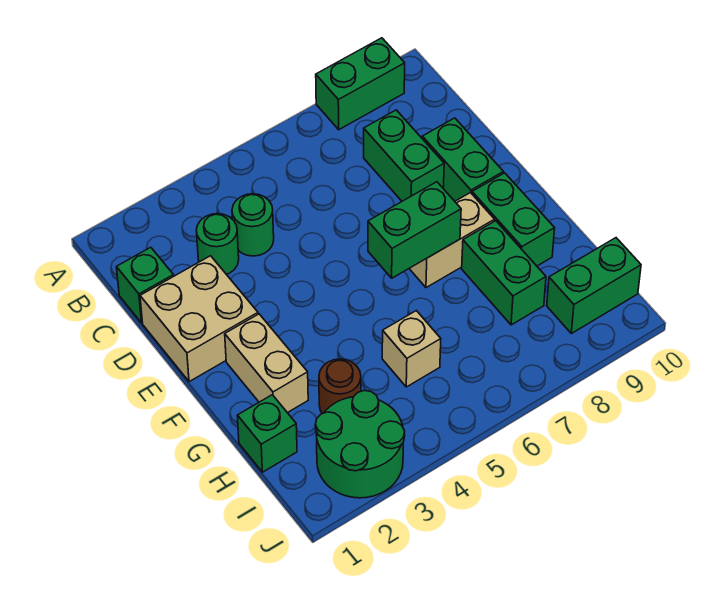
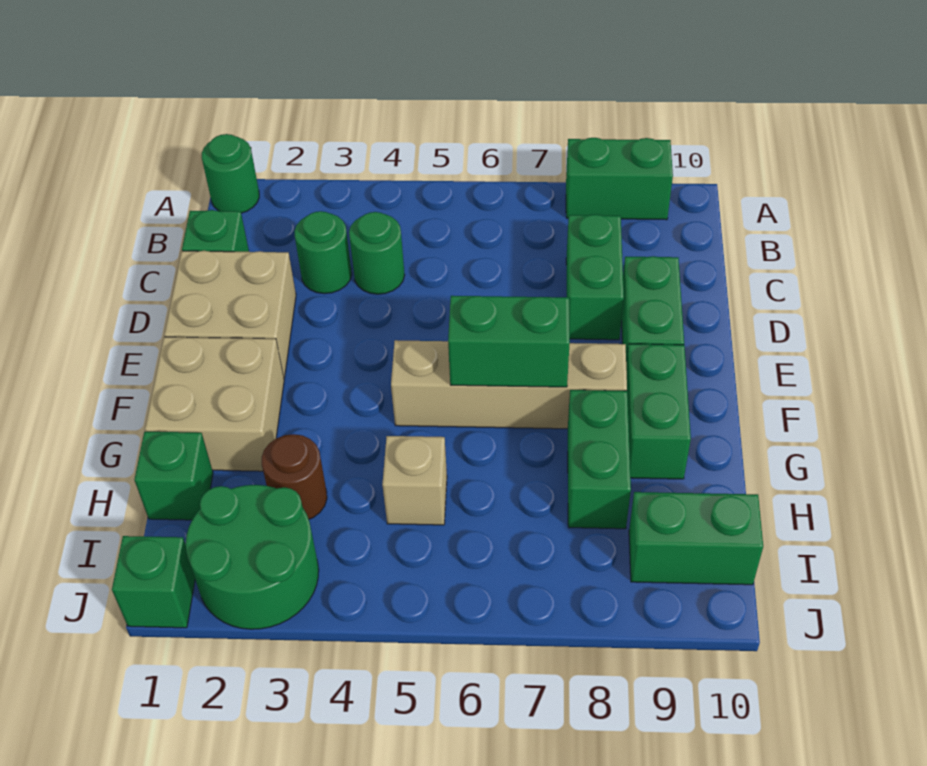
none -> green 1x1 round brick [202,134,259,213]
tan 1x2 brick [225,314,308,413] -> tan 2x2 brick [145,337,284,471]
tan 1x2 brick [409,193,495,288] -> tan 1x4 brick [391,340,627,429]
none -> green 1x1 brick [112,536,195,628]

